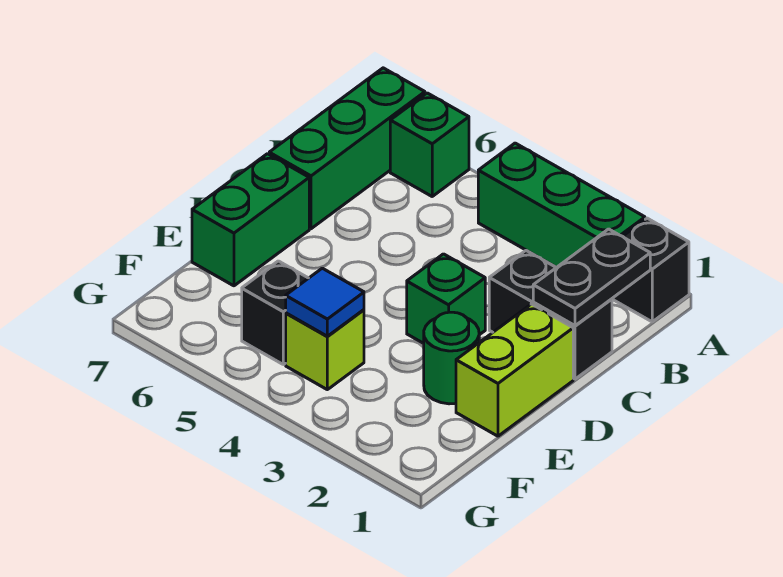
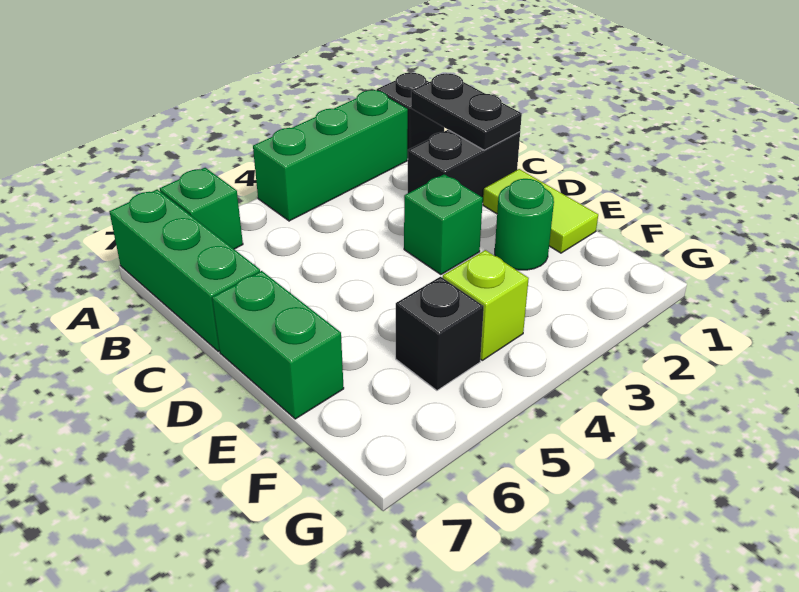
lime 1x2 brick [456,304,573,436] -> lime 1x2 tile [483,169,598,253]
blue 1x1 tile [286,268,364,336] -> none

